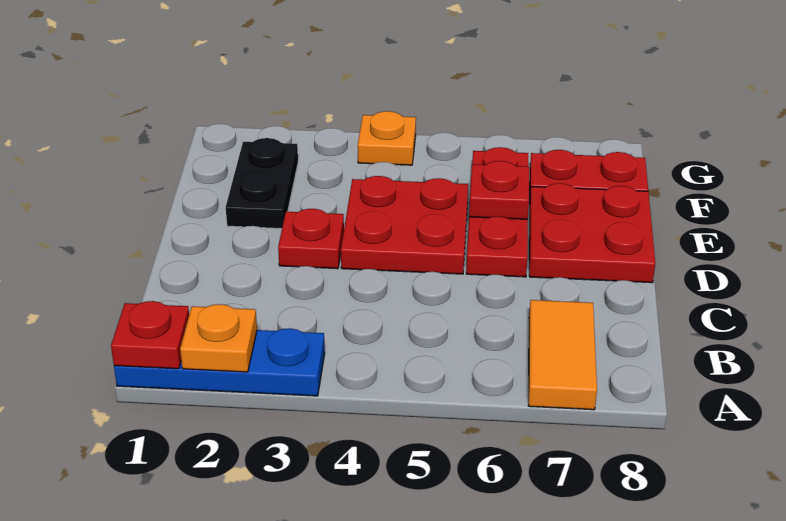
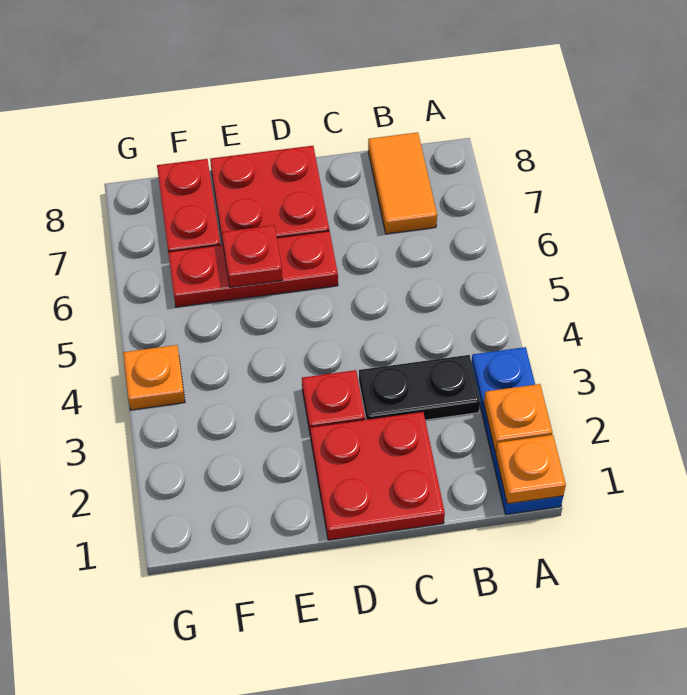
red 1x1 plate [111,301,189,369] -> orange 1x1 plate [496,435,566,504]
orange 1x2 tile [528,300,597,410] -> orange 1x2 tile turned to [368,132,437,234]
red 2x2 plate [341,176,468,274] -> red 2x2 plate moved to [310,412,445,540]
black 1x2 plate [226,138,298,229] -> black 1x2 plate moved to [359,355,480,420]

